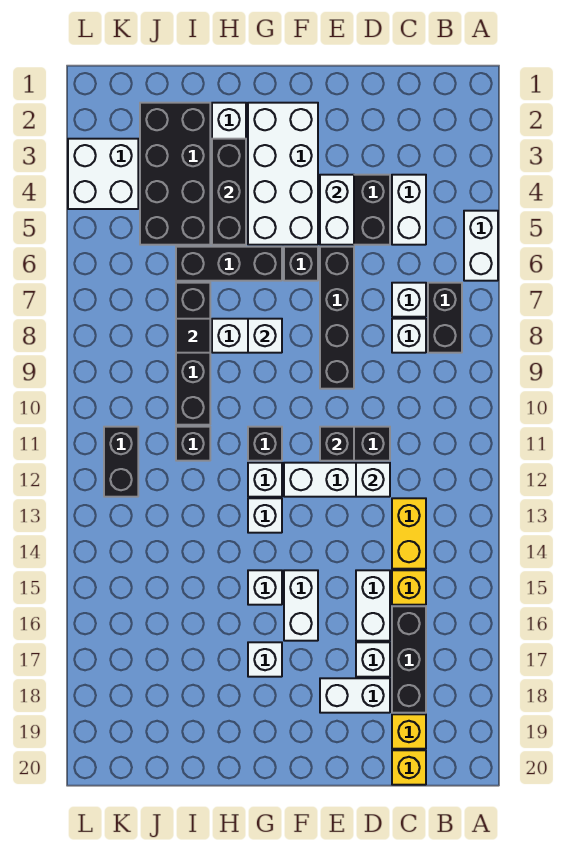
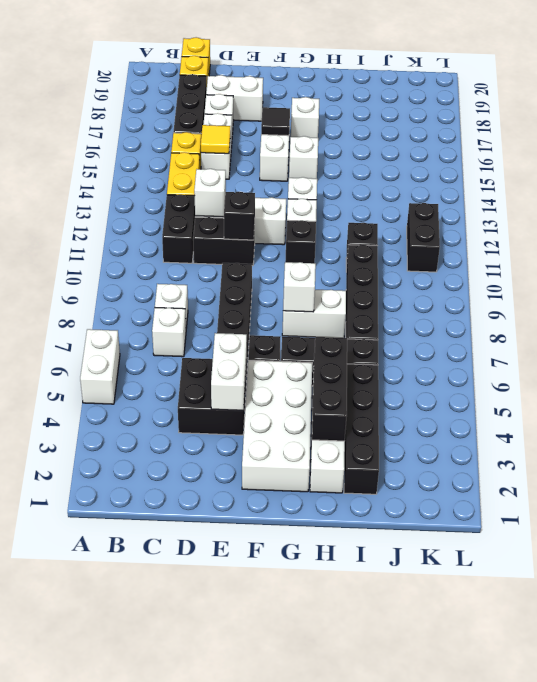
black 1x2 brick [428,283,462,353] -> black 1x2 brick moved to [162,194,195,263]
white 1x2 brick [392,175,426,245] -> none
none -> yellow 1x1 tile [201,125,230,154]
black 2x4 brick [140,103,210,245] -> black 1x4 brick [344,364,379,494]
black 1x1 tile [176,319,210,353] -> black 1x1 tile moved to [261,107,290,136]
white 2x2 brick [68,139,138,209] -> none

